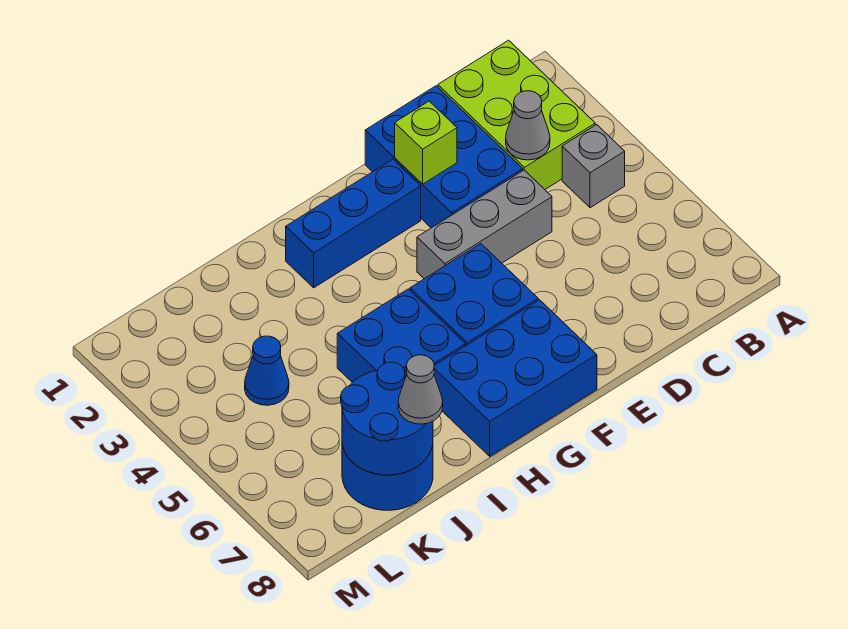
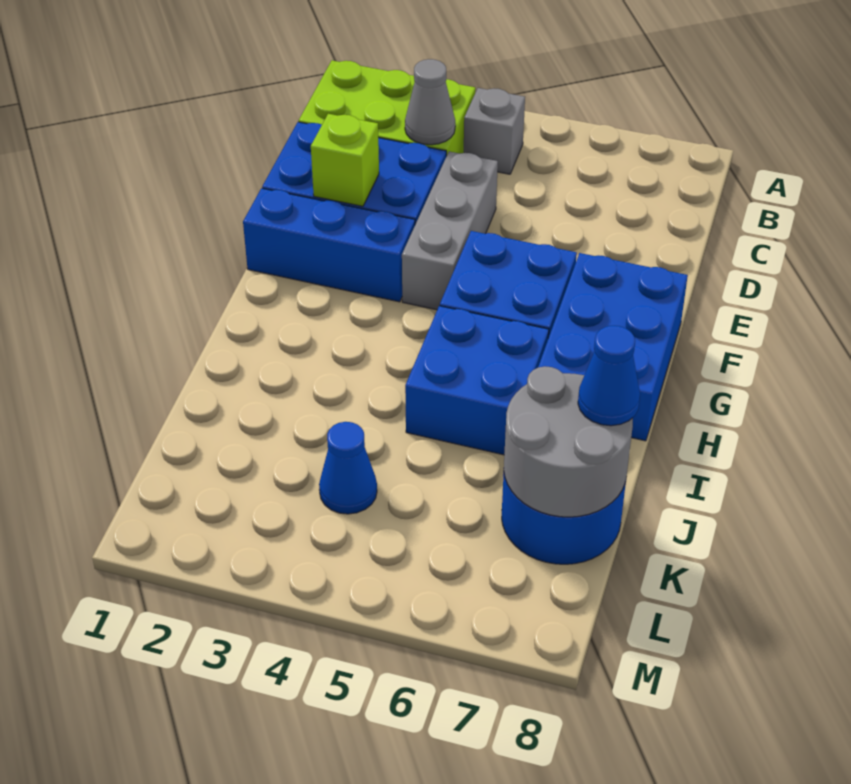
blue 1x3 brick [286,159,421,288] -> blue 1x3 brick turned to [243,188,415,302]
blue 2x2 round brick [341,362,433,475] -> grey 2x2 round brick [504,366,633,517]
grey 1x1 cone [398,355,443,424] -> blue 1x1 cone [578,326,640,426]

